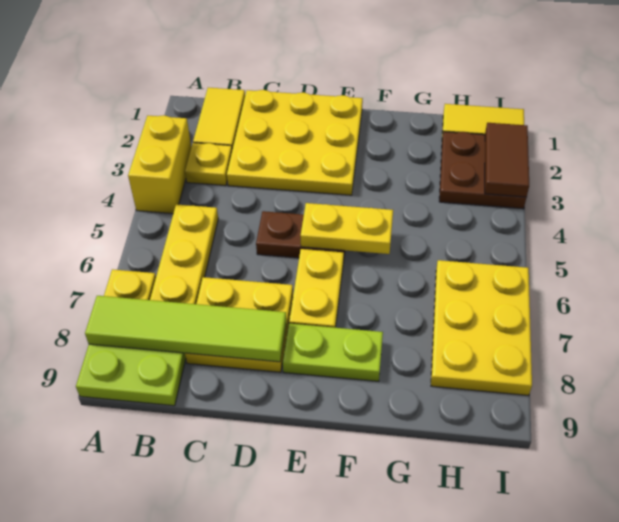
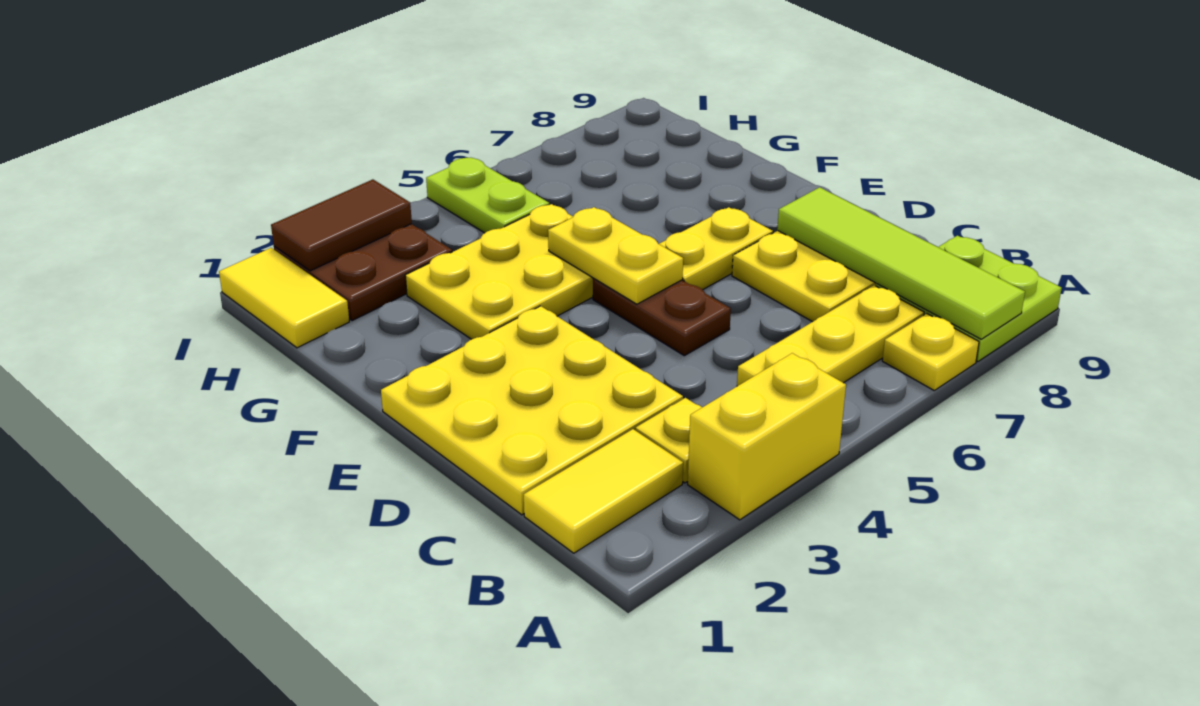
lime 1x2 plate [283,324,383,381] -> lime 1x2 plate moved to [426,158,549,233]
yellow 2x3 plate [431,260,532,395] -> yellow 2x3 plate moved to [405,204,593,339]

